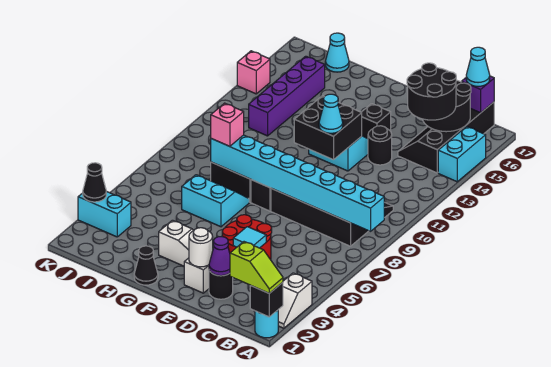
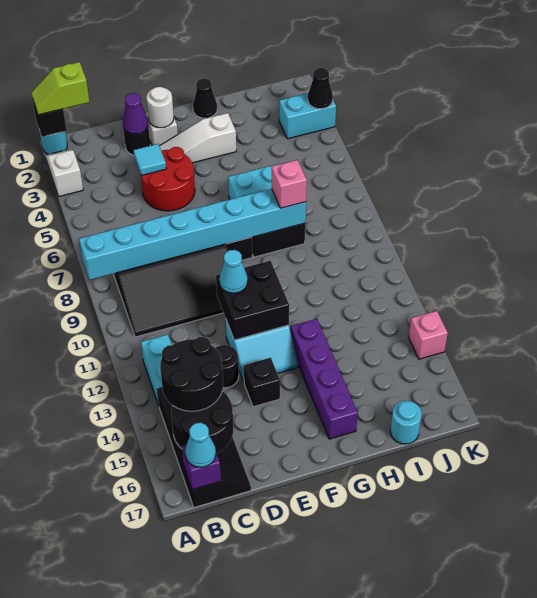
cyan 1x2 brick [438,127,486,182] -> cyan 1x2 brick moved to [141,334,172,405]
purple 1x4 brick [249,56,325,136] -> purple 1x4 brick moved to [291,319,358,439]
cyan 1x1 cone [325,33,349,72] -> cyan 1x1 round brick [390,401,422,444]

